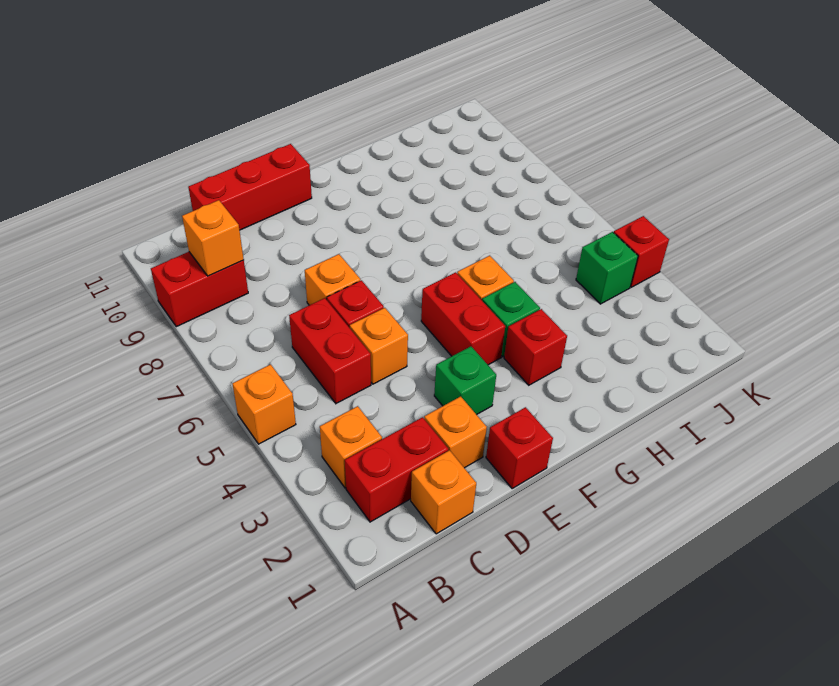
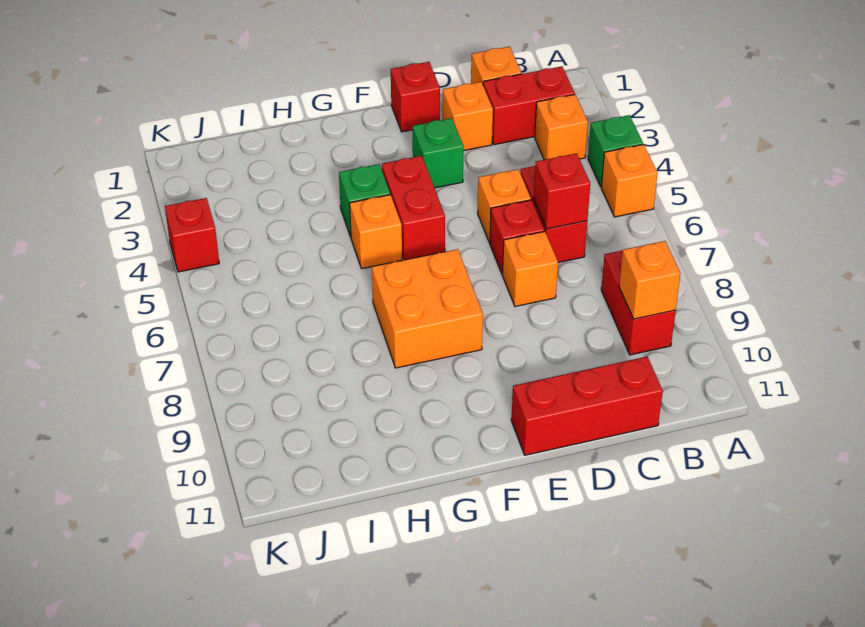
red 1x2 brick [151,252,248,327] -> red 1x2 brick turned to [601,250,676,355]
none -> orange 2x2 brick [372,249,483,368]
red 1x1 brick [504,309,567,385] -> red 1x1 brick moved to [534,153,590,229]
green 1x1 brick [576,232,638,304] -> green 1x1 brick moved to [588,115,643,186]

